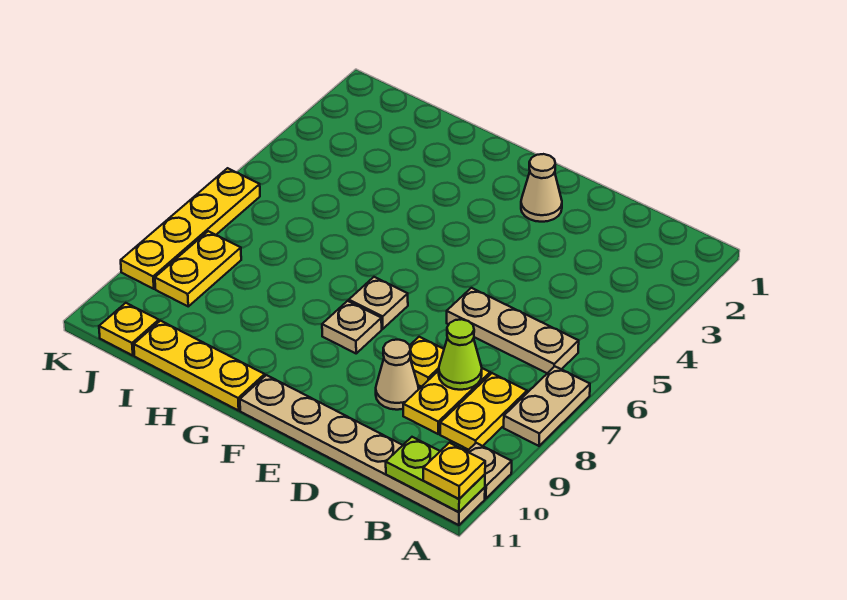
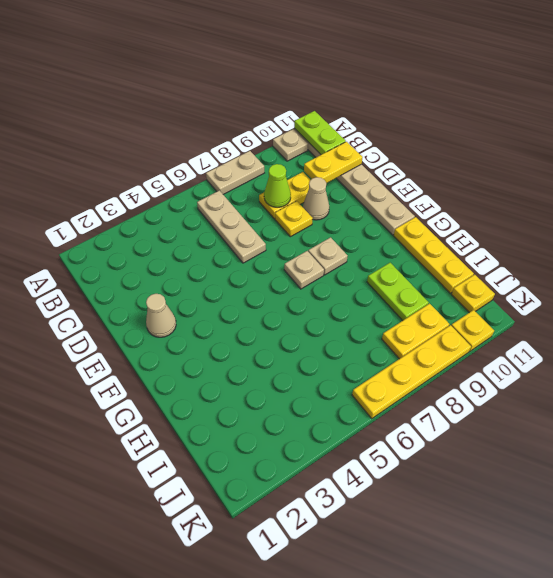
yellow 1x1 plate [423,443,485,499] -> yellow 1x1 plate moved to [451,310,494,351]
yellow 1x2 plate [440,373,527,450] -> yellow 1x2 plate moved to [304,142,363,183]
none -> lime 1x2 plate [367,263,429,321]

